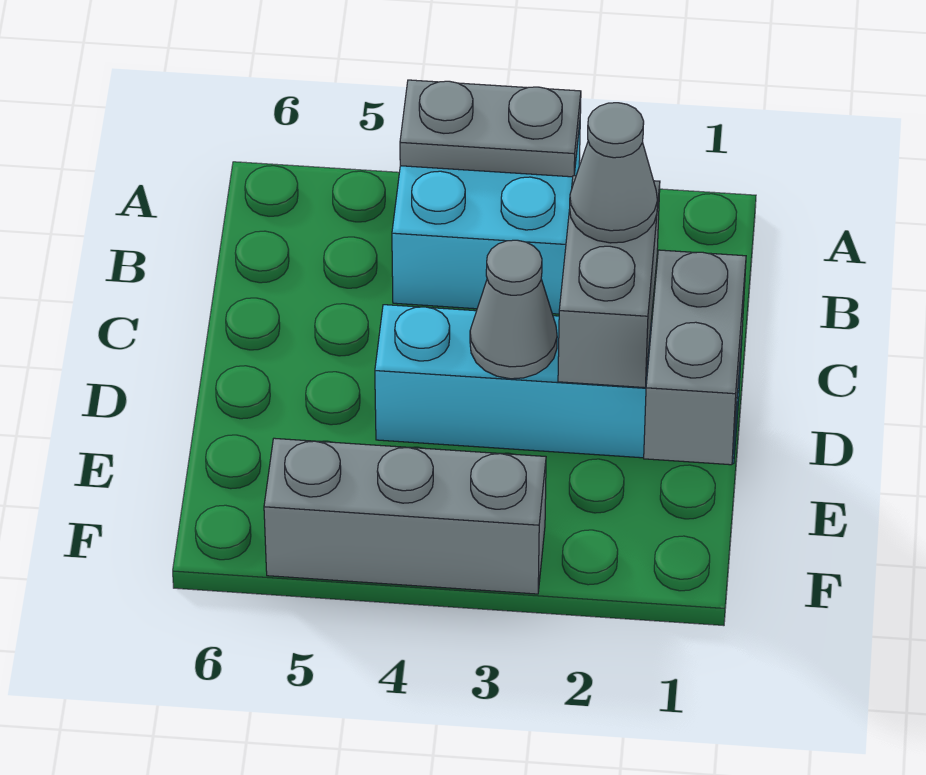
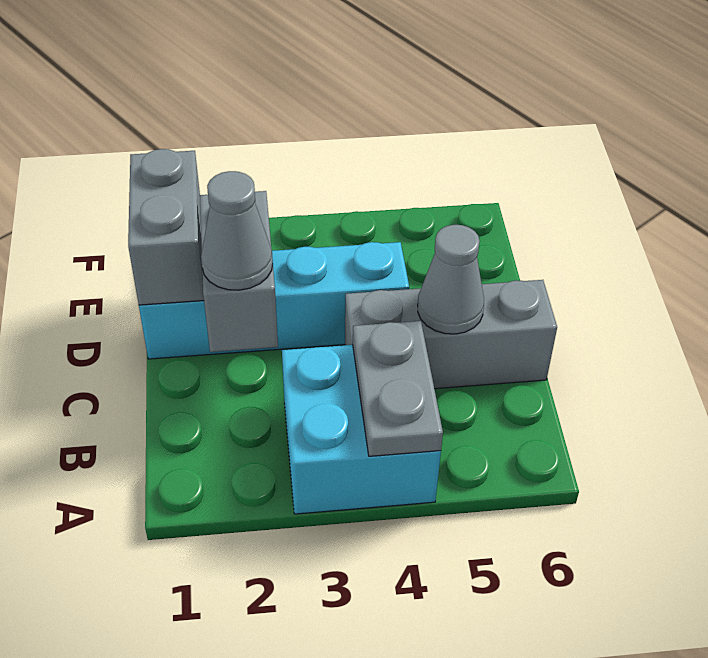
grey 1x2 plate [400,80,581,177] -> grey 1x2 plate turned to [352,321,443,456]
grey 1x1 cone [470,240,557,379] -> grey 1x1 cone moved to [418,225,484,334]
grey 1x3 brick [264,438,546,594] -> grey 1x3 brick moved to [345,280,557,389]

